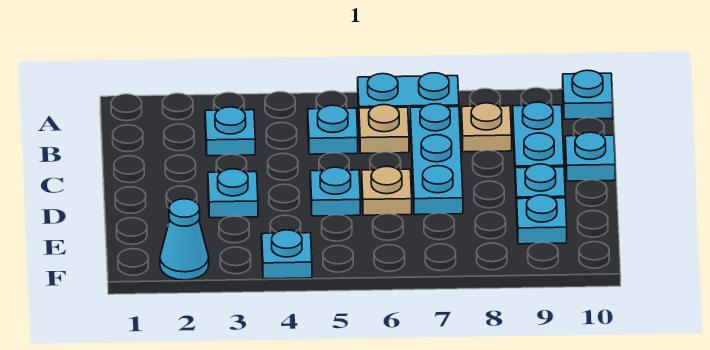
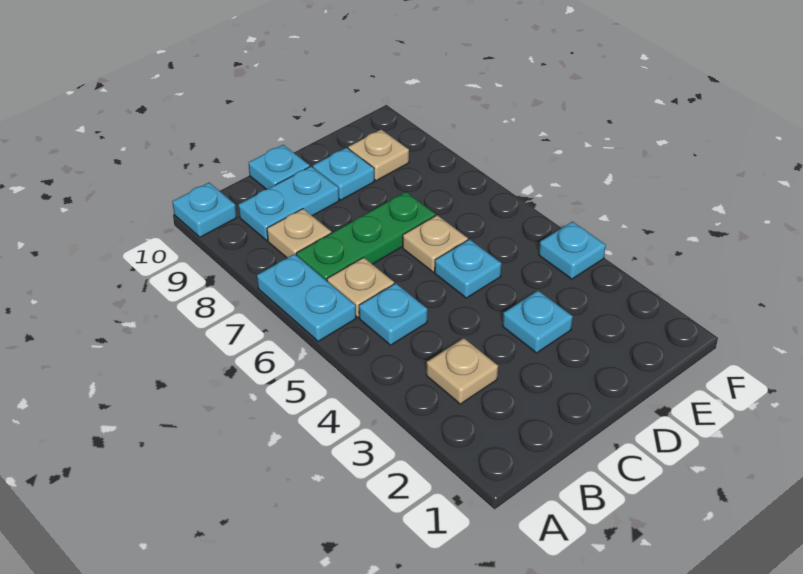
cyan 1x1 plate [205,107,255,156] -> tan 1x1 plate [426,338,498,404]
cyan 1x3 plate [410,104,463,215] -> green 1x3 plate [296,192,436,281]
cyan 1x1 plate [517,195,567,244] -> tan 1x1 plate [348,130,409,181]
cyan 1x1 cone [160,199,209,280] -> none

